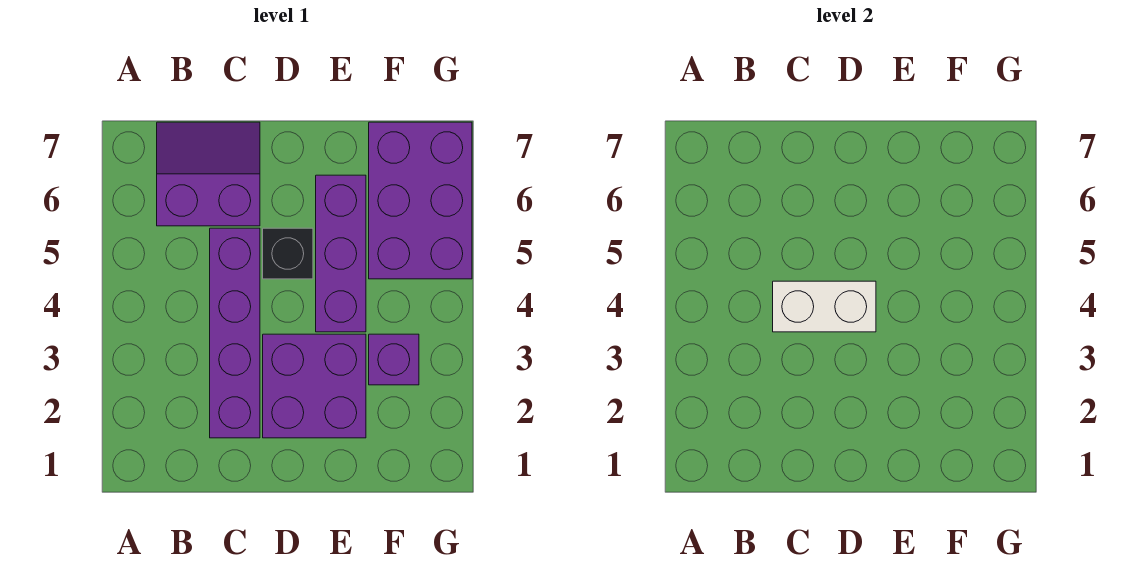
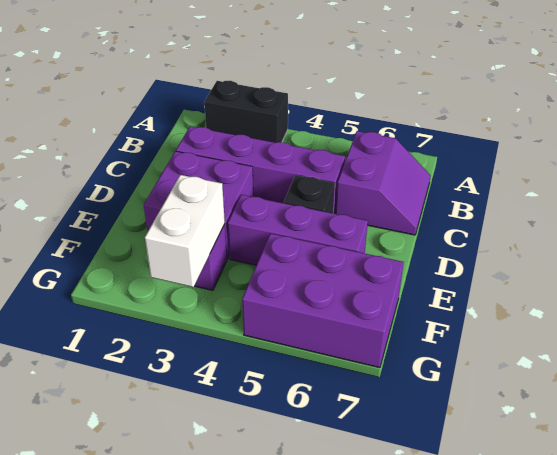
none -> black 1x2 brick [204,81,288,143]
white 1x2 brick [773,281,876,332] -> white 1x2 brick moved to [145,175,225,287]

